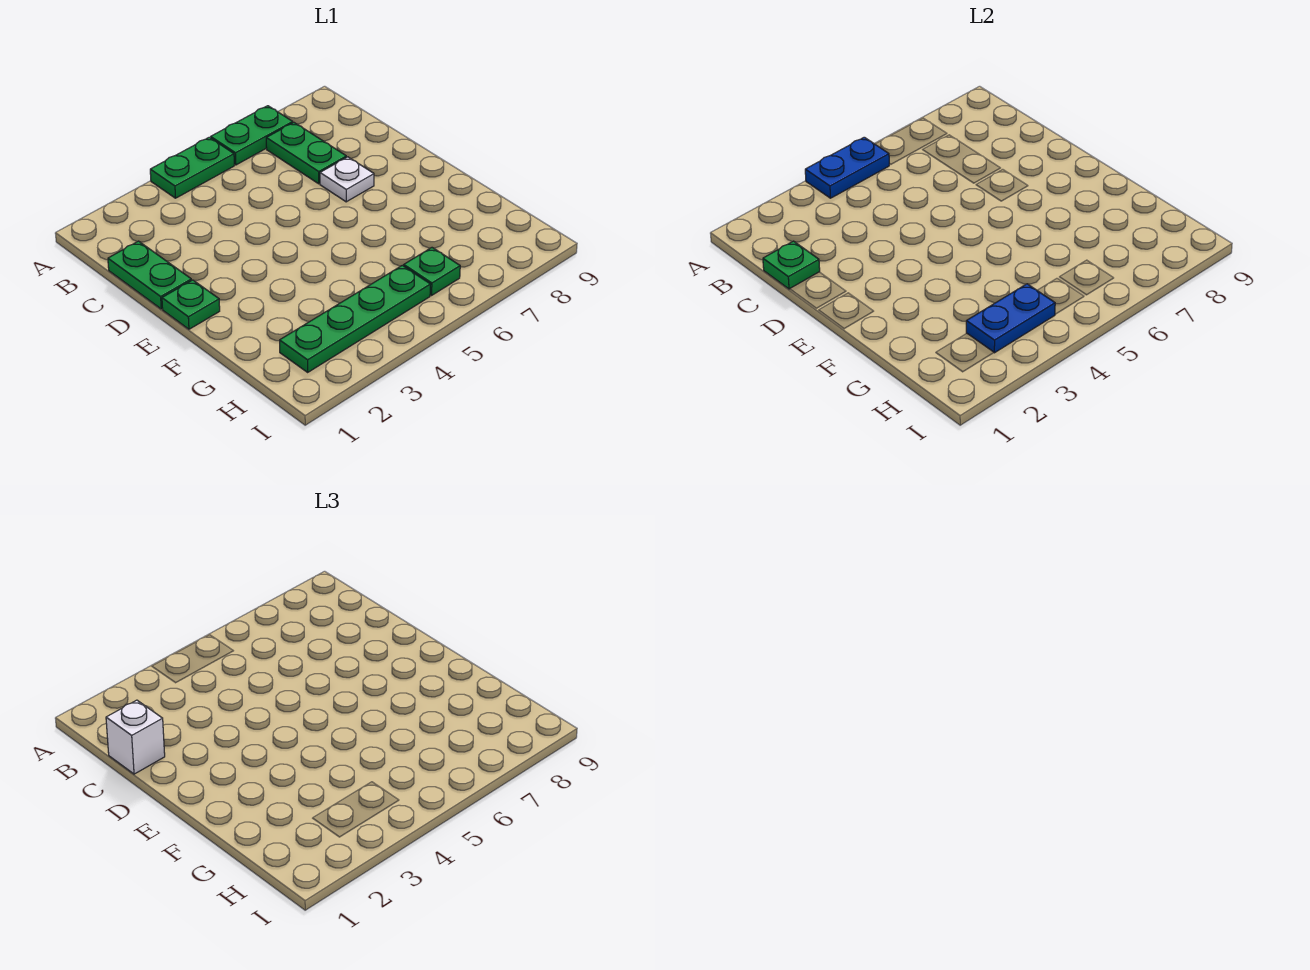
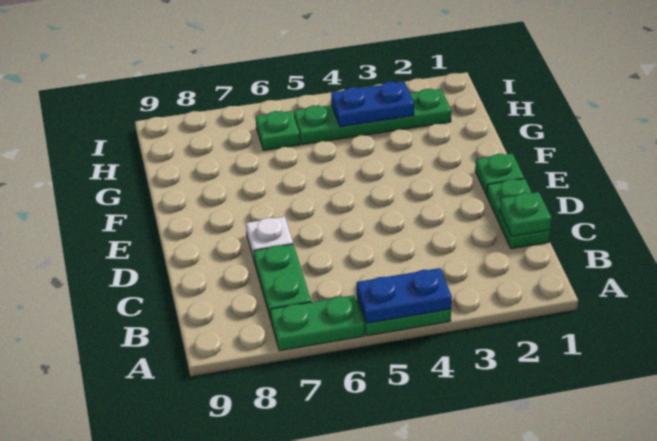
white 1x1 brick [106,700,165,774] -> none

